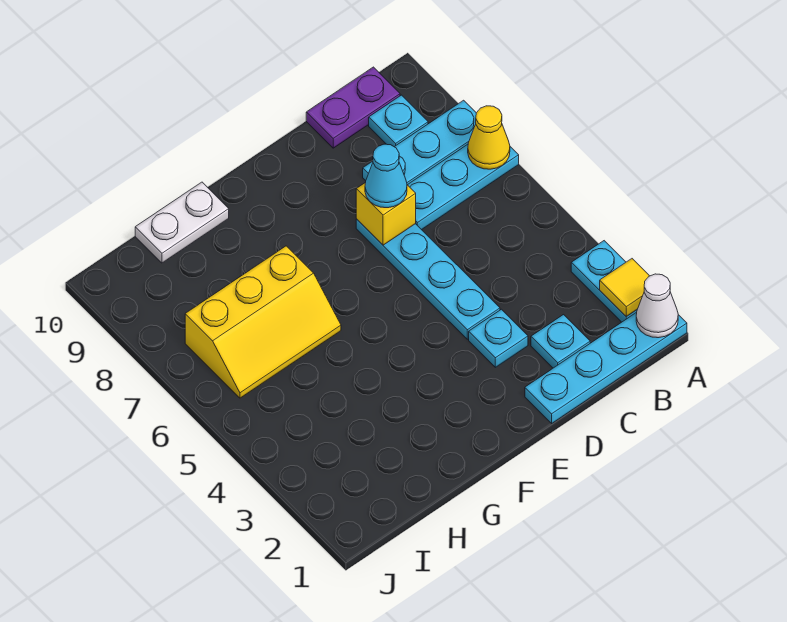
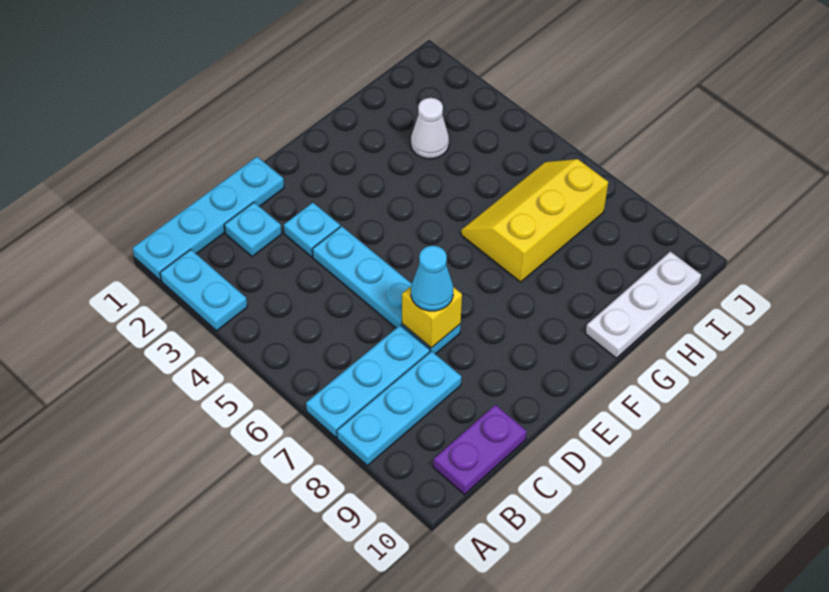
white 1x1 cone [636,274,678,338] -> white 1x1 cone moved to [411,98,449,159]
yellow 1x1 tile [600,259,649,317] -> none
yellow 1x1 cone [468,106,510,169] -> none
cyan 1x1 plate [369,95,428,147] -> none
white 1x2 plate [135,182,229,263] -> white 1x3 plate [586,251,701,358]

